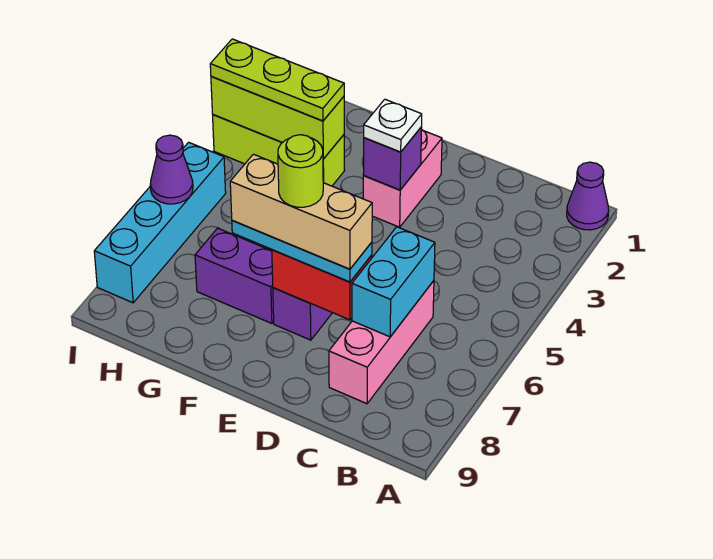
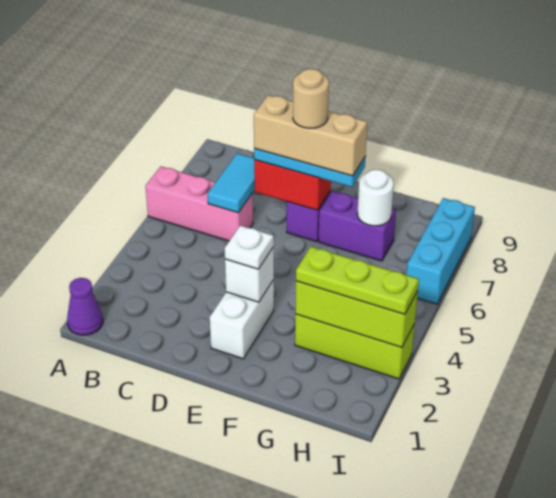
pink 1x3 brick [329,281,434,404] -> pink 1x3 brick turned to [146,166,253,241]
cyan 1x2 brick [352,227,435,337] -> cyan 1x2 tile [208,153,255,213]
pink 1x2 brick [363,130,442,227] -> white 1x2 brick [210,280,274,359]
purple 1x1 brick [363,127,422,190] -> white 1x1 brick [225,247,274,302]
lime 1x1 round brick [278,135,323,207] -> tan 1x1 round brick [293,69,329,128]
none -> white 1x1 round brick [357,169,394,226]
cyan 1x4 brick [94,142,226,303] -> cyan 1x3 brick [406,198,475,304]
purple 1x1 cone [150,135,193,204] -> none

